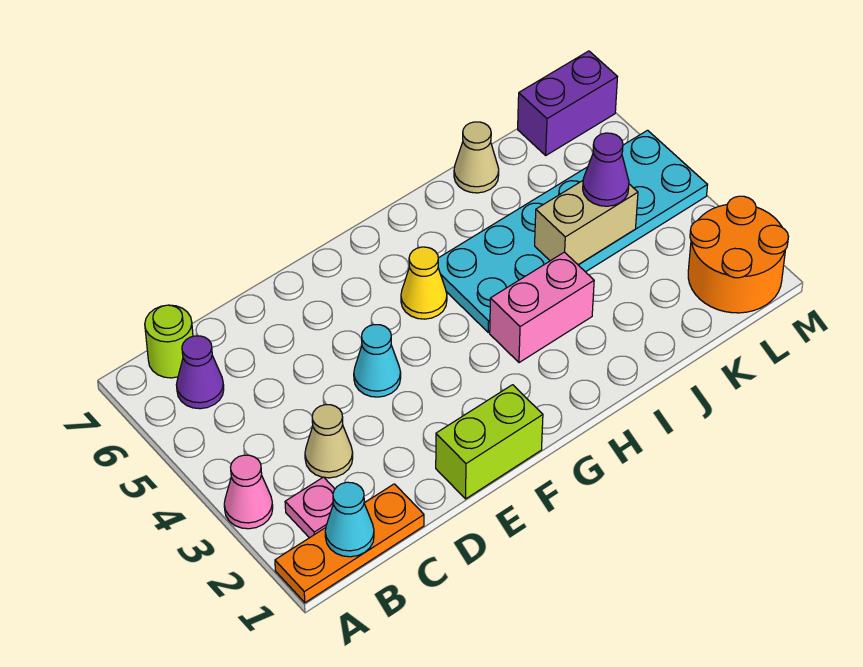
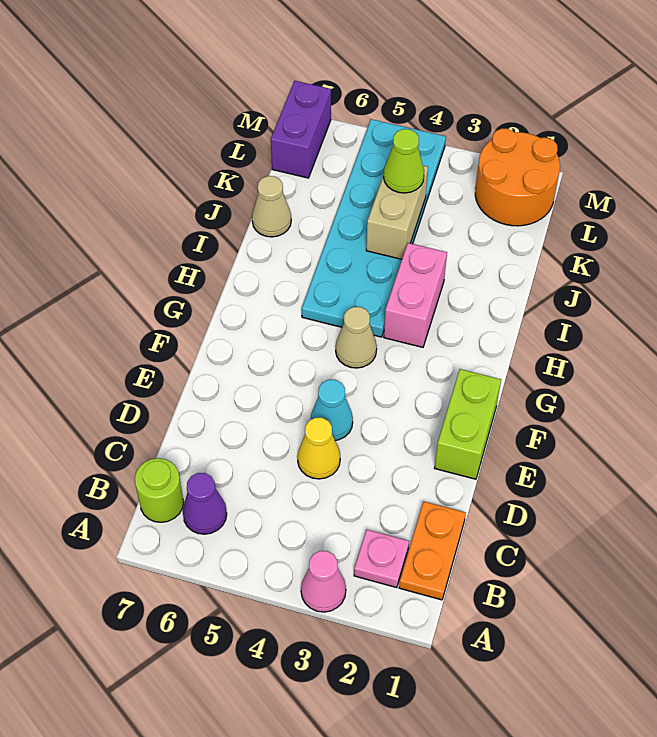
orange 1x3 plate [275,484,424,603] -> orange 1x2 plate [399,501,466,600]
cyan 1x1 cone [325,482,374,557] -> none
tan 1x1 cone [305,405,353,478] -> tan 1x1 cone moved to [336,307,377,368]
yellow 1x1 cone [401,247,447,319] -> yellow 1x1 cone moved to [297,418,340,479]
purple 1x1 cone [583,133,629,206] -> lime 1x1 cone [384,129,424,193]

